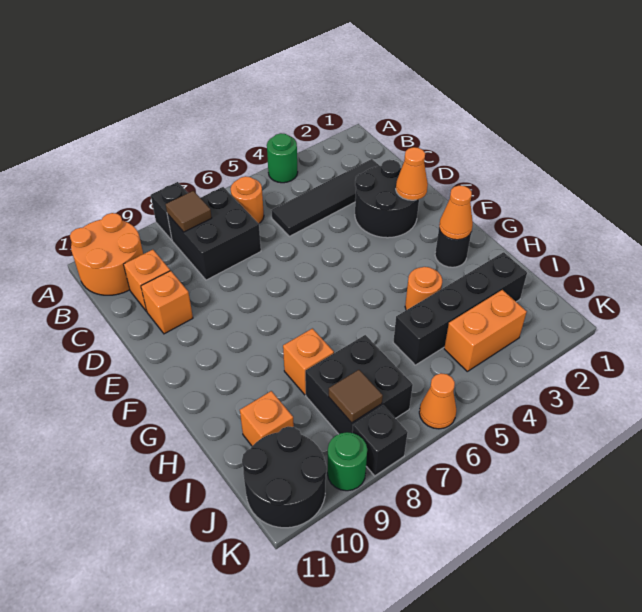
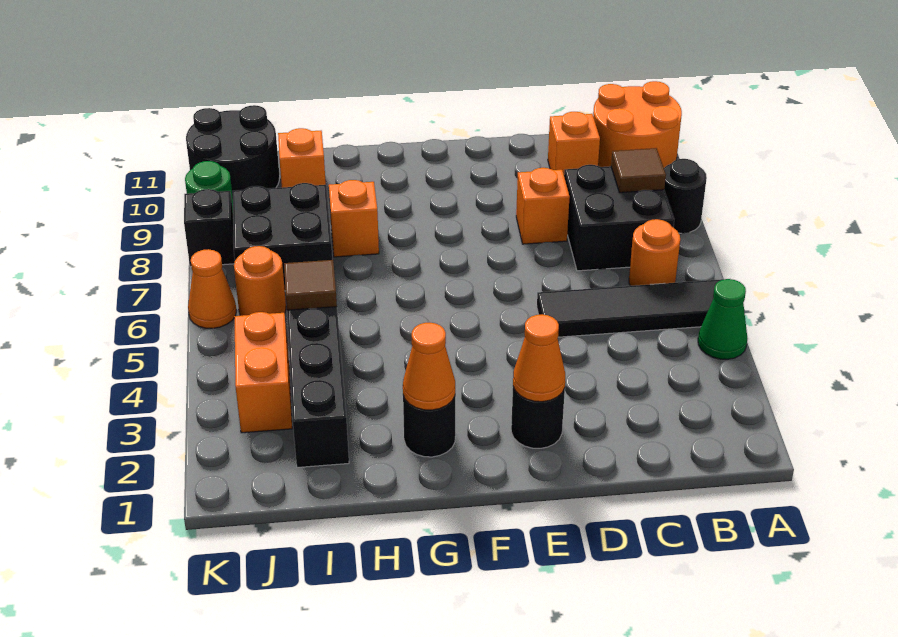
green 1x1 round brick [267,133,298,183] -> green 1x1 cone [698,279,748,359]
black 1x1 brick [151,182,188,240] -> black 1x1 round brick [664,159,707,233]
black 1x4 tile [271,159,379,236] -> black 1x4 tile turned to [537,279,723,337]
black 2x2 round brick [355,160,419,238] -> black 1x1 round brick [511,387,565,448]
orange 1x1 brick [141,271,193,334] -> orange 1x1 brick moved to [516,168,570,244]
orange 1x1 round brick [405,267,442,310] -> orange 1x1 round brick moved to [234,246,286,316]
brown 1x1 tile [329,370,383,423] -> brown 1x1 tile moved to [284,260,337,310]

